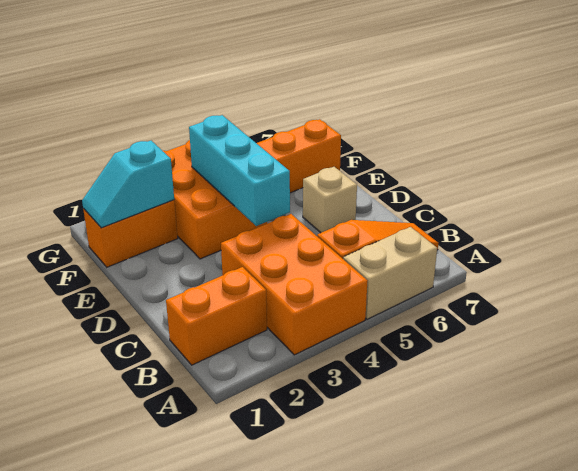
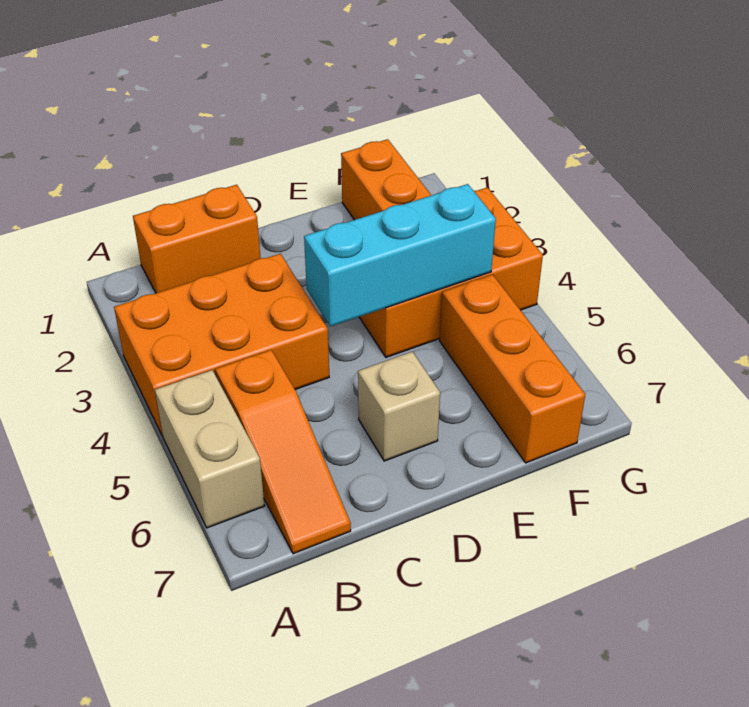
orange 1x2 brick [166,267,267,365] -> orange 1x2 brick turned to [133,185,261,293]
cyan 1x2 slope [82,141,174,228] -> none

